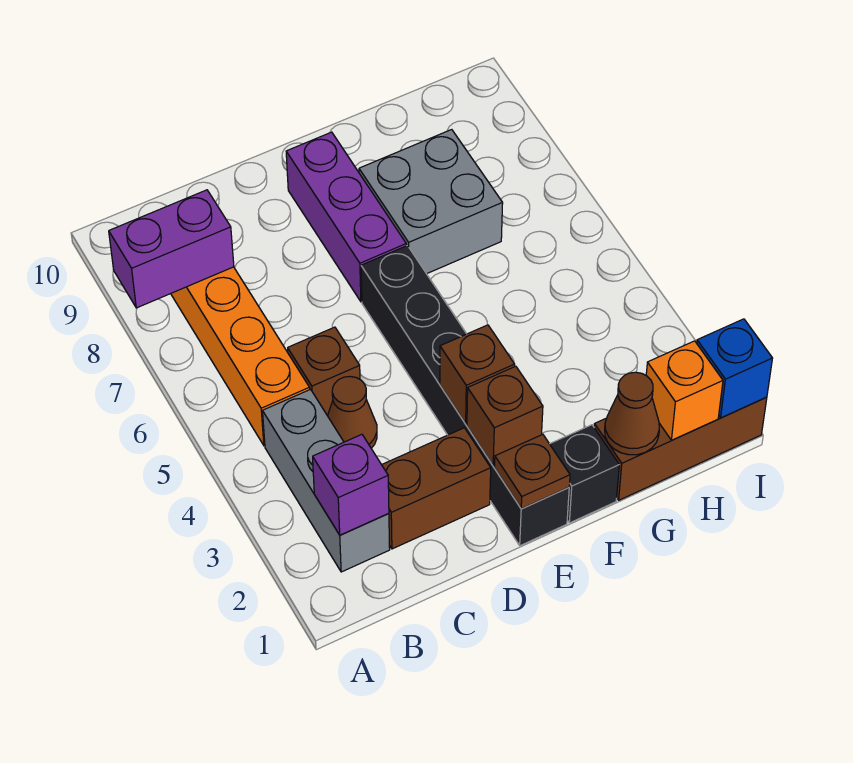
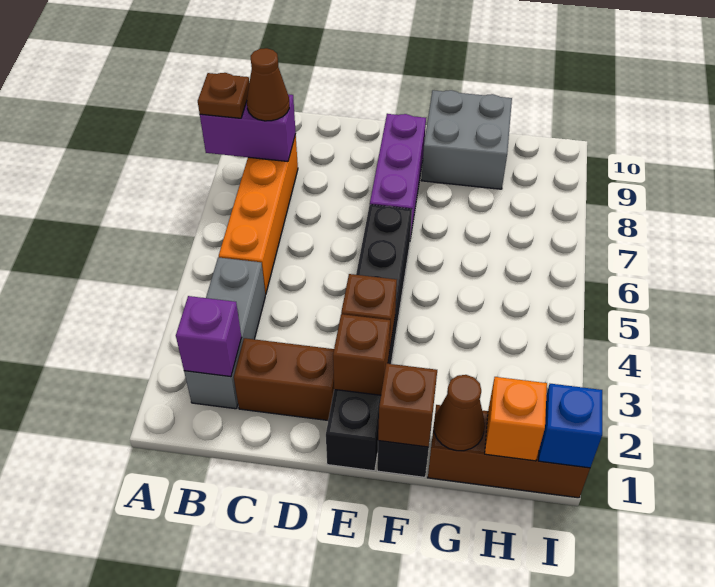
brown 1x1 cone [328,377,377,448] -> brown 1x1 cone moved to [247,48,289,121]
brown 1x1 brick [288,327,360,416] -> brown 1x1 brick moved to [378,363,437,447]
brown 1x1 plate [495,434,570,509] -> brown 1x1 plate moved to [198,73,249,118]
grey 2x2 brick [359,130,503,274] -> grey 2x2 brick moved to [421,90,512,189]

